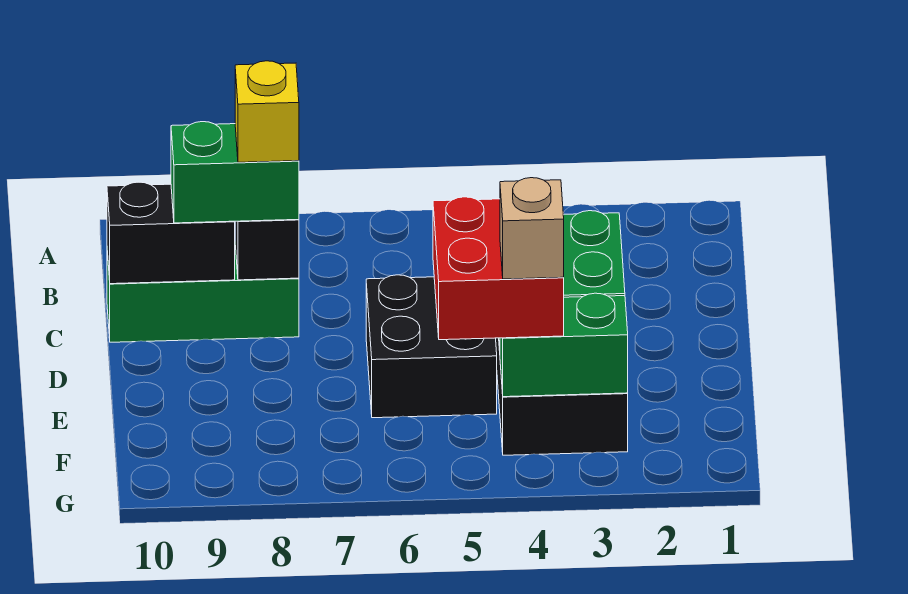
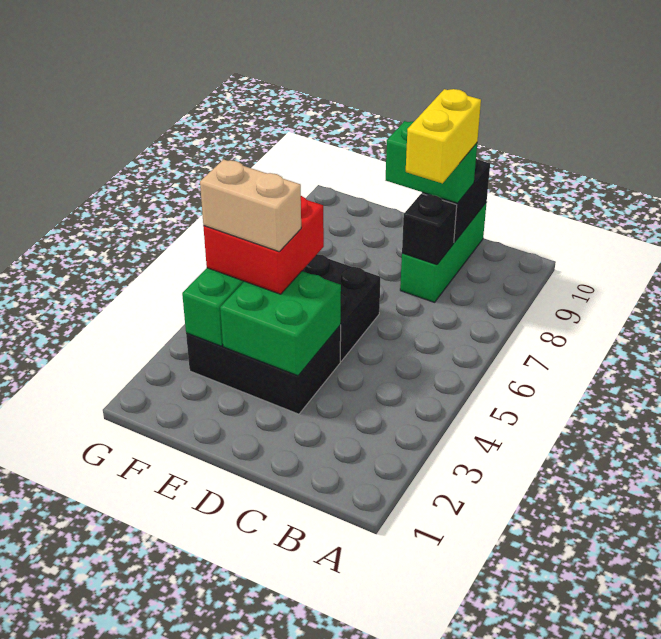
green 1x2 brick [171,122,299,223] -> green 1x2 brick turned to [386,121,477,203]
yellow 1x1 brick [235,61,299,162] -> yellow 1x2 brick [406,89,481,183]
tan 1x1 brick [500,178,564,279] -> tan 1x2 brick [200,159,301,252]

